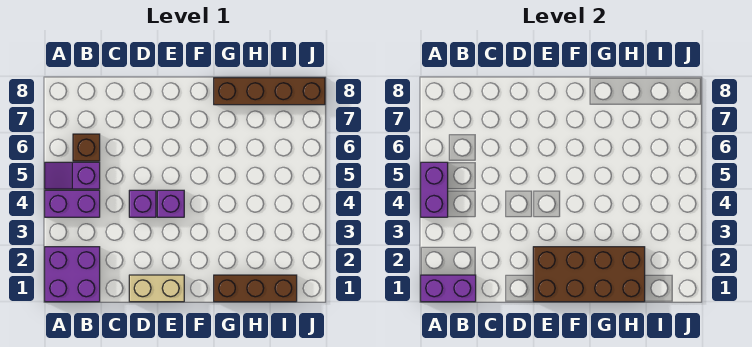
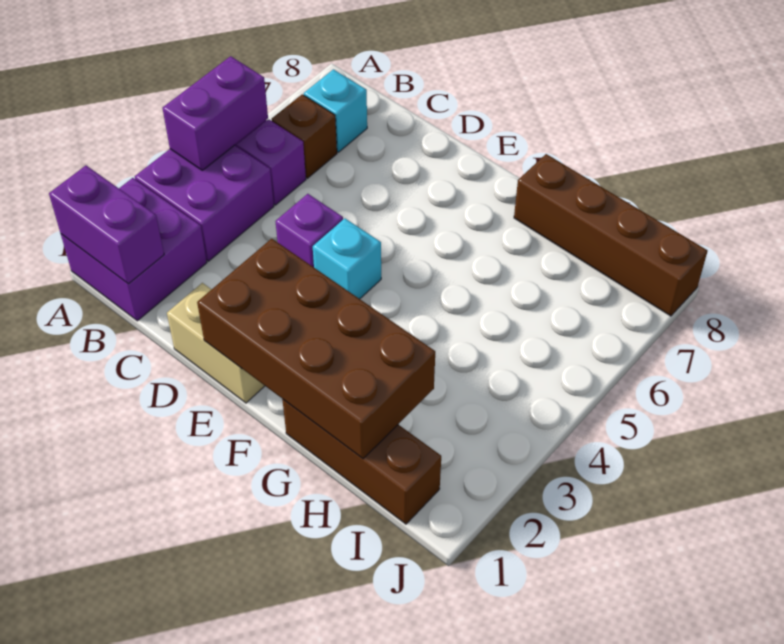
purple 1x2 brick [45,190,100,217] -> purple 2x2 brick [135,145,274,261]
none -> cyan 1x1 brick [304,69,367,152]
purple 1x1 brick [157,190,184,217] -> cyan 1x1 brick [313,218,381,299]

